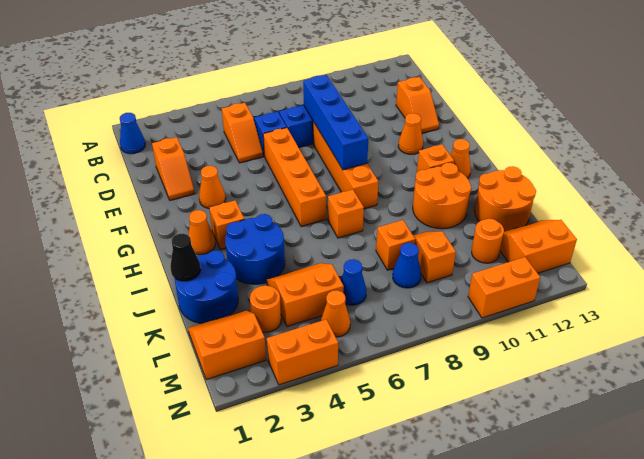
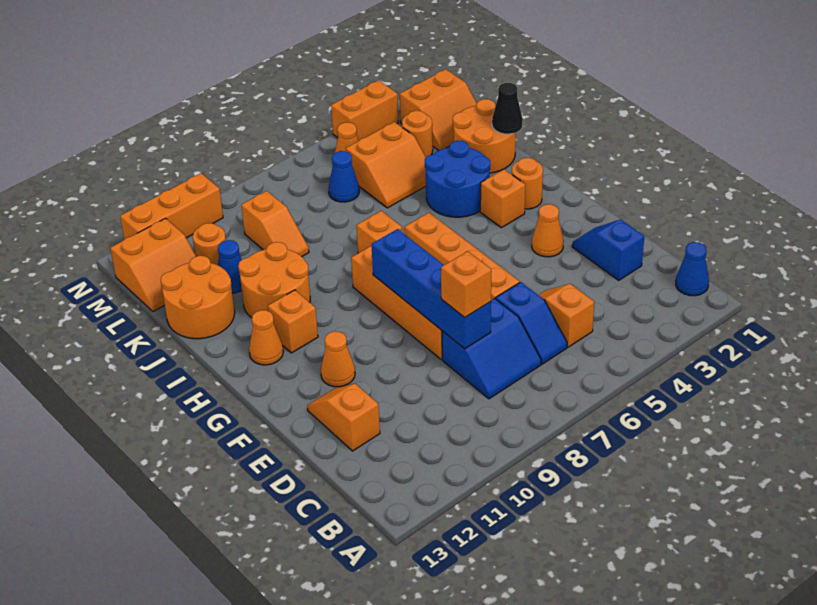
orange 1x2 slope [152,137,195,200] -> blue 1x2 slope [572,220,644,280]
orange 1x1 cone [188,210,215,254] -> orange 1x1 round brick [512,158,543,209]
blue 2x2 round brick [175,251,238,324] -> orange 2x2 round brick [453,99,516,173]
orange 1x1 brick [376,220,415,270] -> orange 1x1 brick moved to [441,251,491,318]
blue 1x1 cone [393,243,421,288] -> blue 1x1 cone moved to [218,240,242,293]
orange 1x2 brick [468,257,540,318] -> orange 1x3 brick [120,173,223,239]

